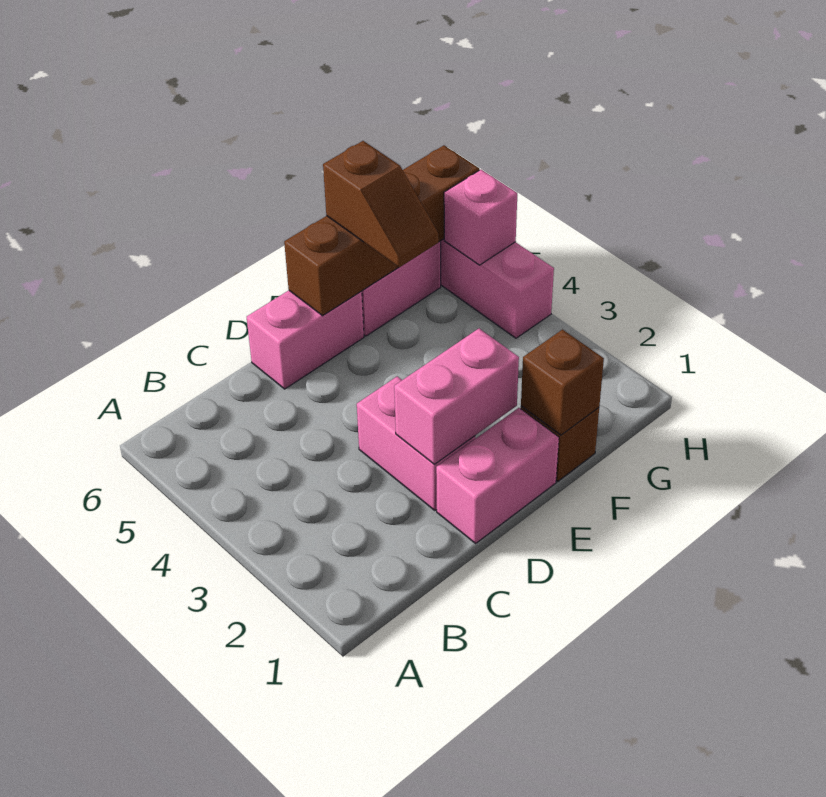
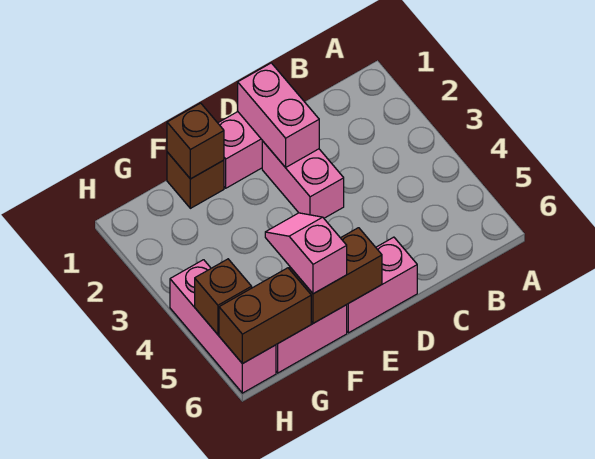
pink 1x2 brick [394,329,519,464] -> pink 1x2 brick turned to [238,63,319,168]
brown 1x2 slope [323,141,439,267] -> pink 1x2 slope [265,213,347,294]
pink 1x1 brick [444,170,517,265] -> brown 1x1 brick [195,259,252,334]

